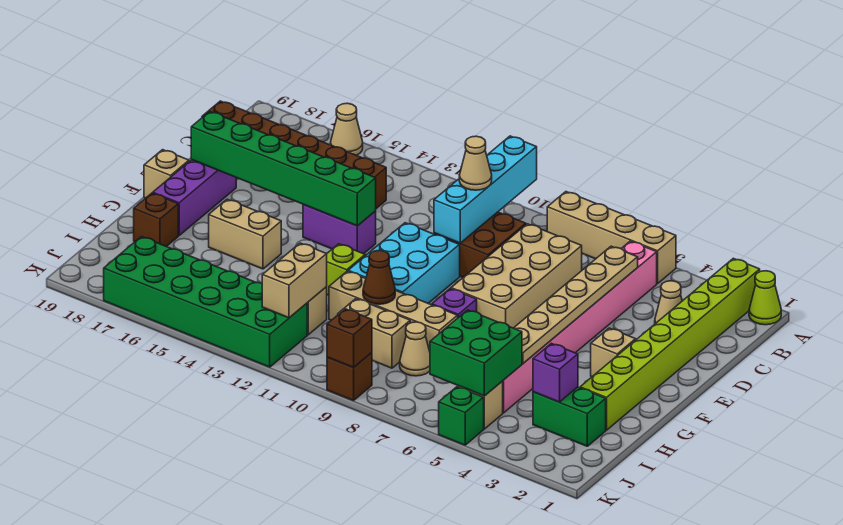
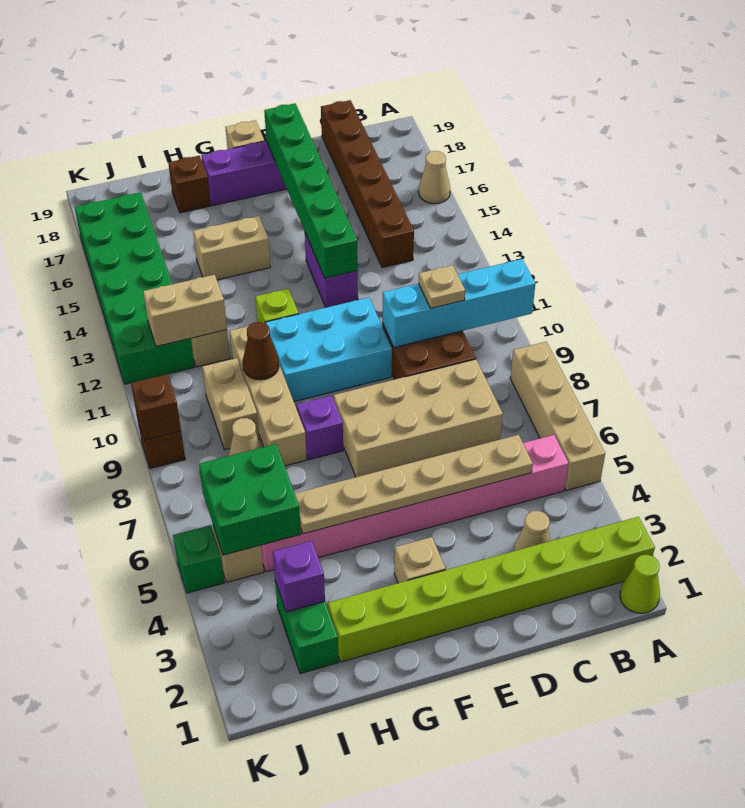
tan 1x1 cone [459,136,492,190] -> tan 1x1 plate [419,265,465,308]
tan 1x2 brick [209,199,281,269] -> tan 1x2 brick turned to [193,216,271,280]

